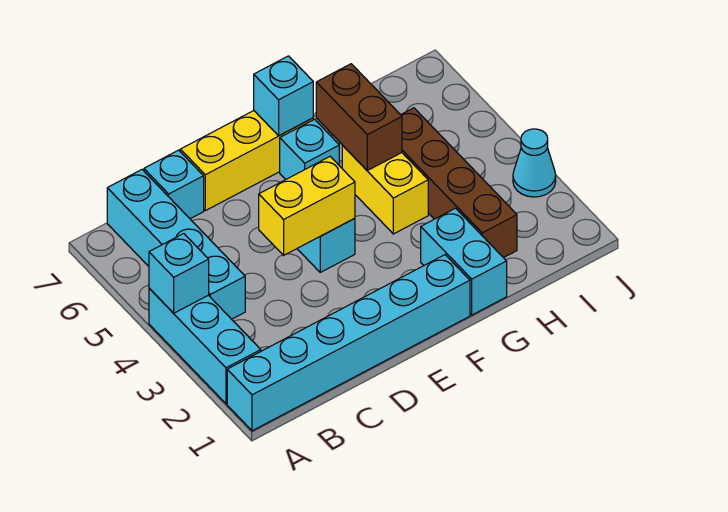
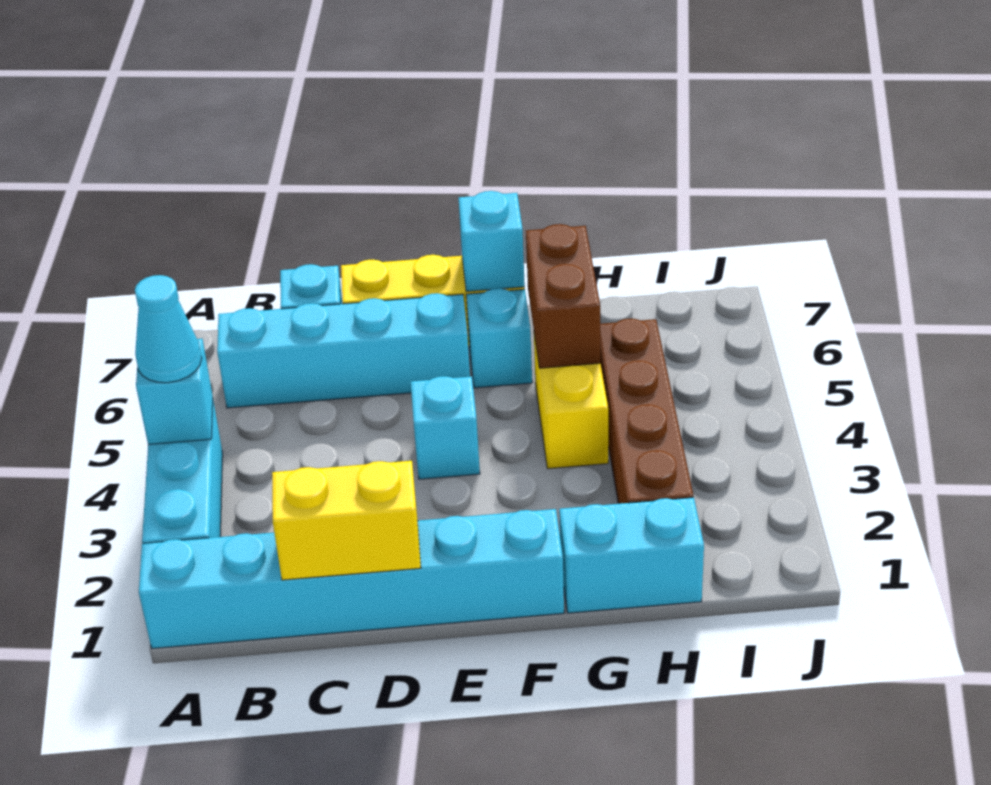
cyan 1x4 brick [107,170,245,319] -> cyan 1x4 brick turned to [217,293,470,408]
yellow 1x2 brick [259,157,355,255] -> yellow 1x2 brick moved to [272,461,421,580]
cyan 1x2 brick [421,208,507,315] -> cyan 1x2 brick turned to [559,497,704,613]
cyan 1x1 cone [513,129,556,197] -> cyan 1x1 cone moved to [135,275,202,383]

